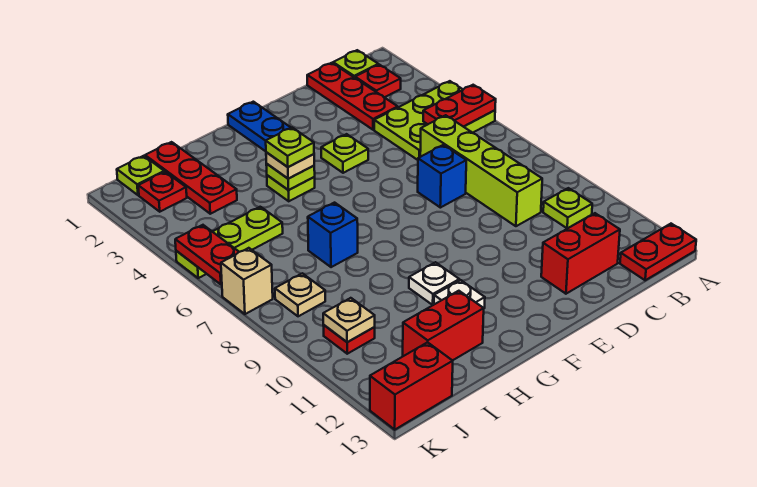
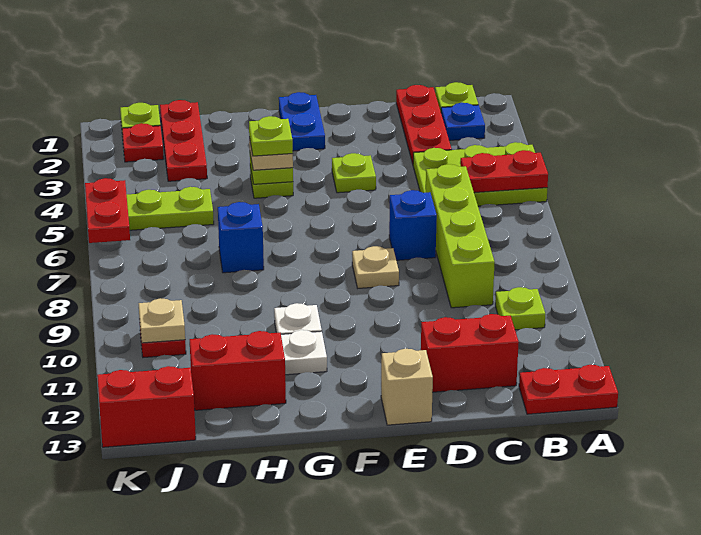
red 1x1 plate [355,65,401,97] -> blue 1x1 plate [441,103,485,140]
tan 1x1 plate [275,273,325,316] -> tan 1x1 plate moved to [352,246,399,288]
tan 1x1 brick [221,248,273,314] -> tan 1x1 brick moved to [381,349,433,425]

